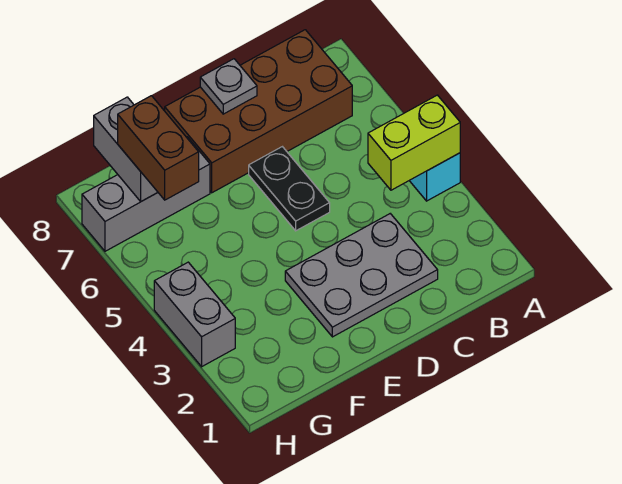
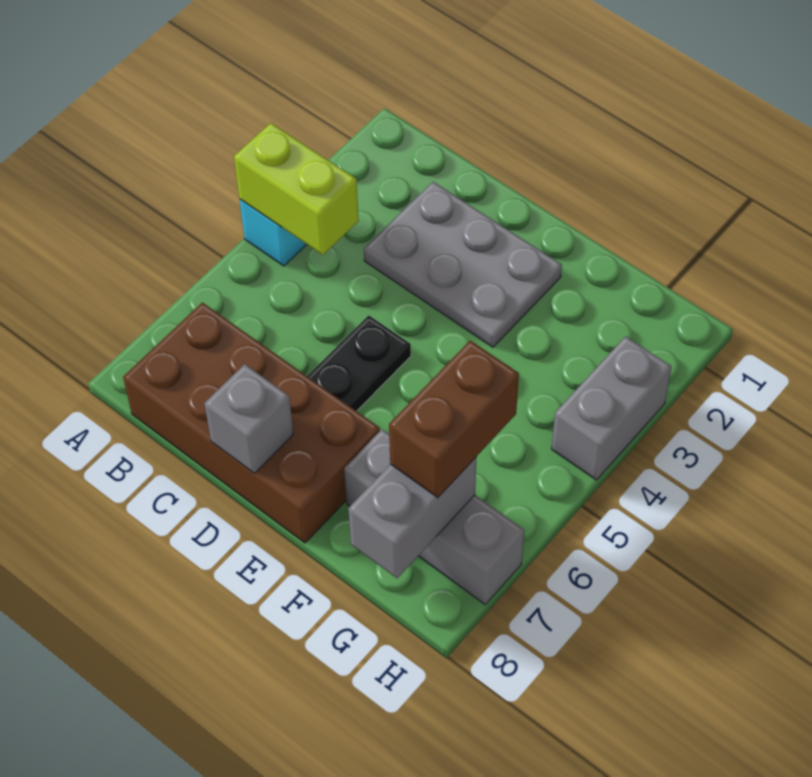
grey 1x1 plate [200,59,257,114] -> grey 1x1 brick [204,364,293,473]

